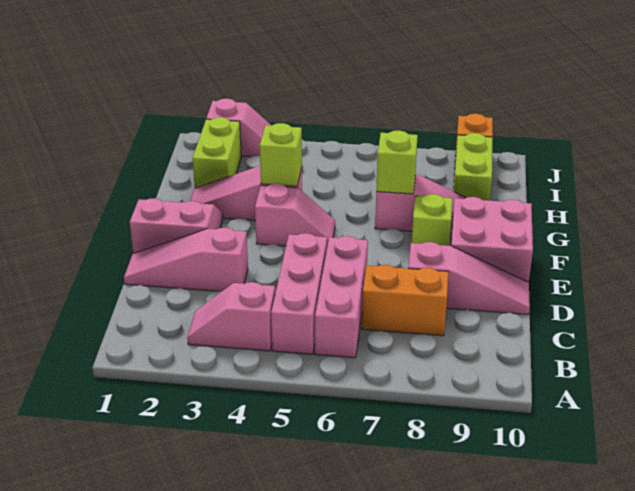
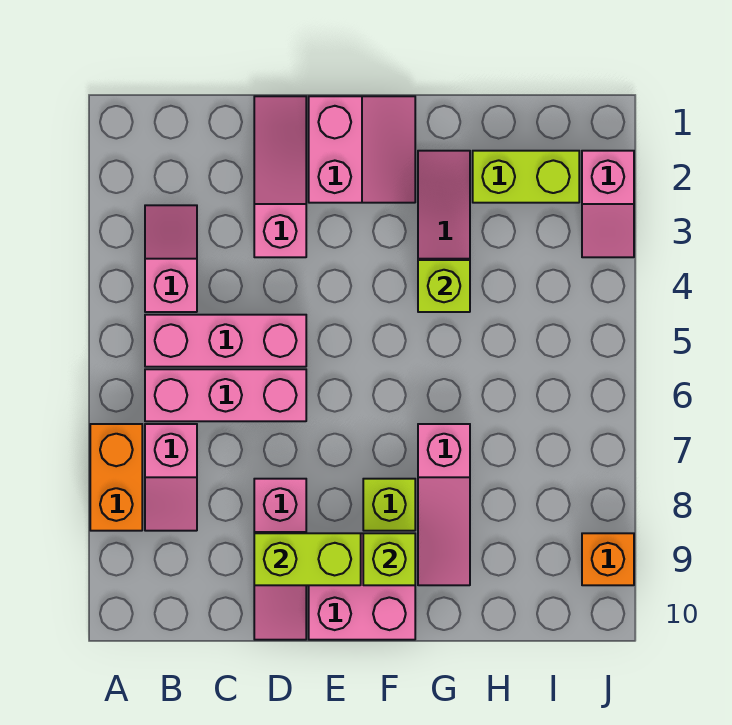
orange 1x2 brick [362,265,449,336] -> orange 1x2 brick moved to [90,424,142,531]
pink 1x2 slope [255,184,335,246] -> pink 1x2 slope moved to [145,424,197,531]
lime 1x1 brick [376,130,418,194] -> lime 1x1 brick moved to [363,533,415,585]
lime 1x2 brick [454,133,493,201] -> lime 1x2 brick moved to [254,533,361,585]

